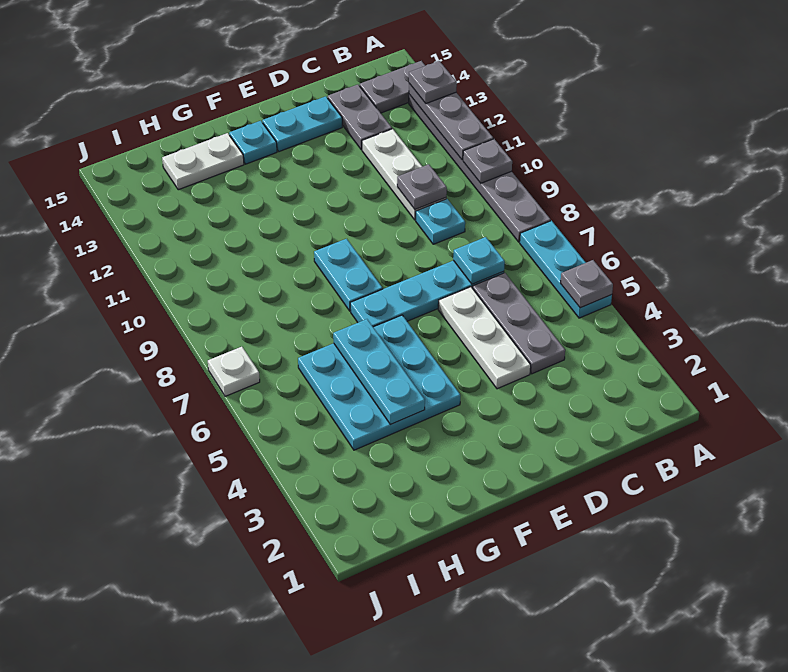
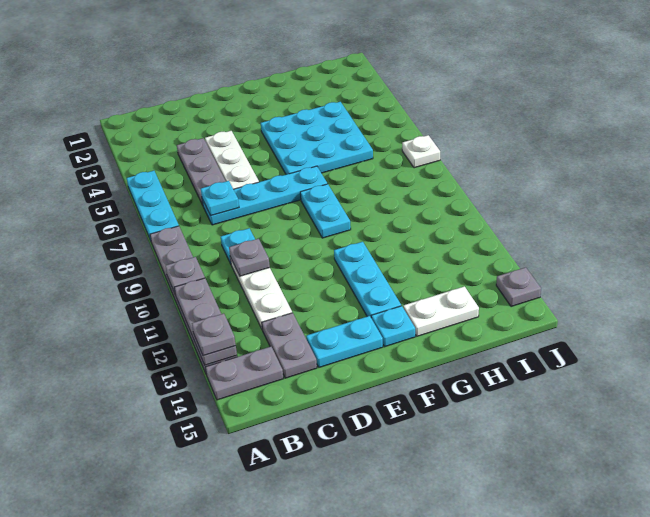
grey 1x1 plate [560,260,613,308] -> grey 1x1 plate moved to [496,267,541,307]
cyan 1x3 plate [333,319,425,425] -> cyan 1x3 plate moved to [334,242,401,317]

